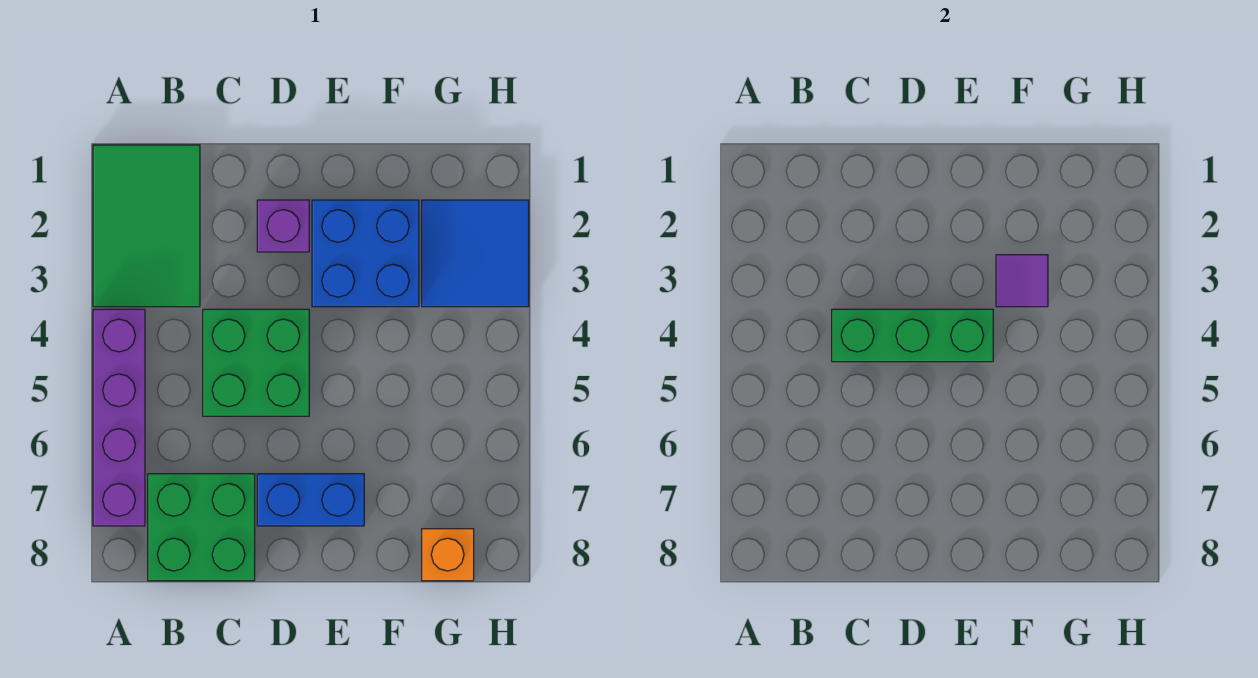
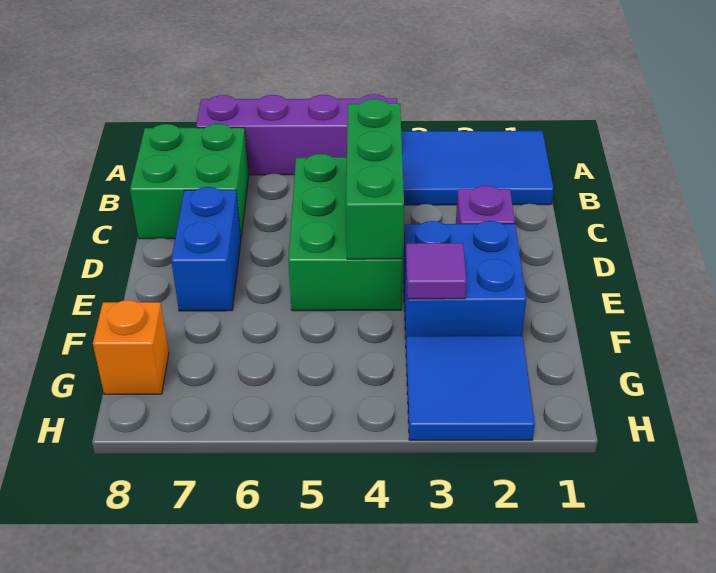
green 2x3 tile [93,145,200,307] -> blue 2x3 tile [401,131,554,205]
green 2x2 brick [203,309,309,416] -> green 2x3 brick [288,154,403,311]

